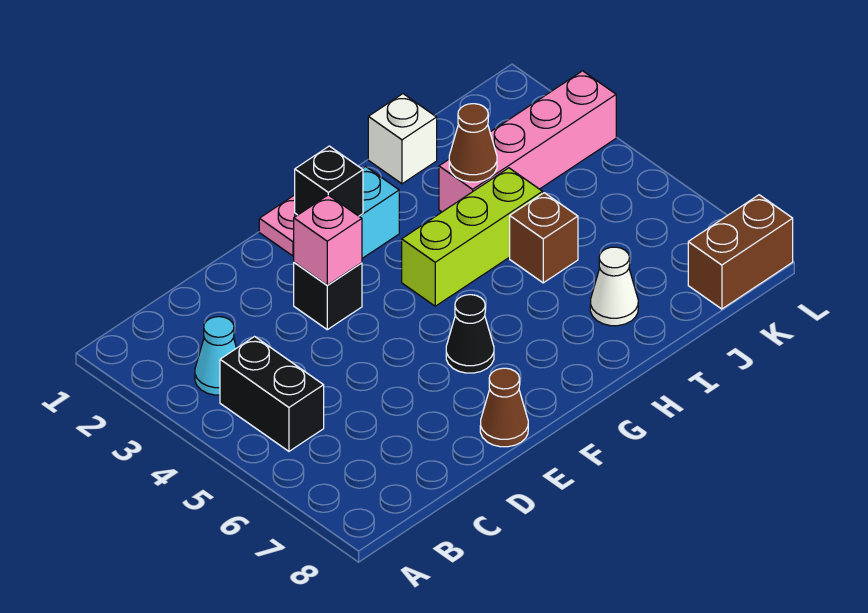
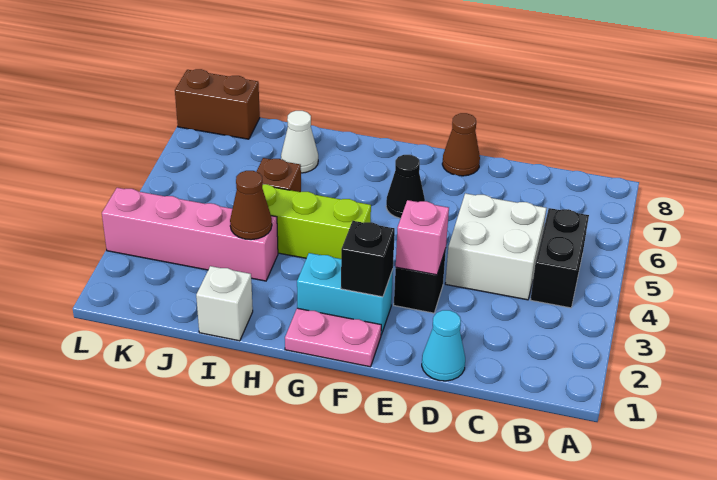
cyan 1x1 cone [195,317,236,395] -> cyan 1x1 cone moved to [422,310,465,381]
none -> white 2x2 brick [445,193,546,300]

